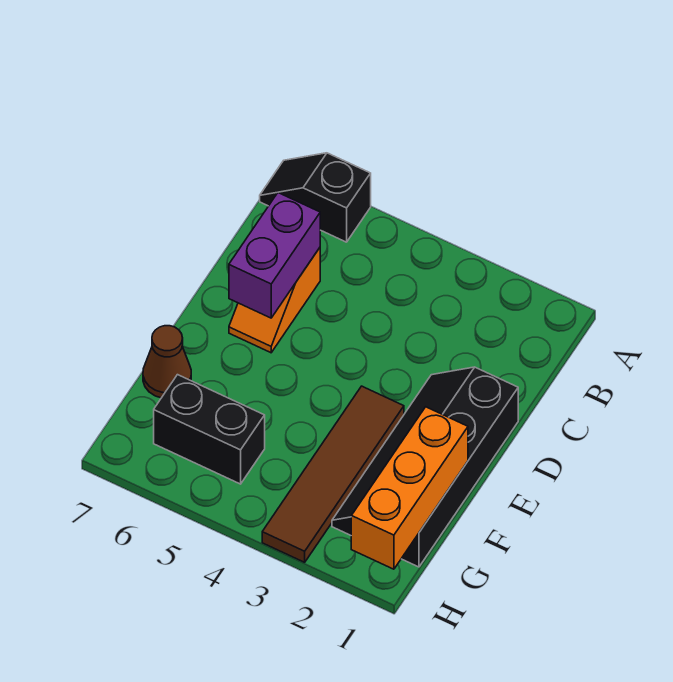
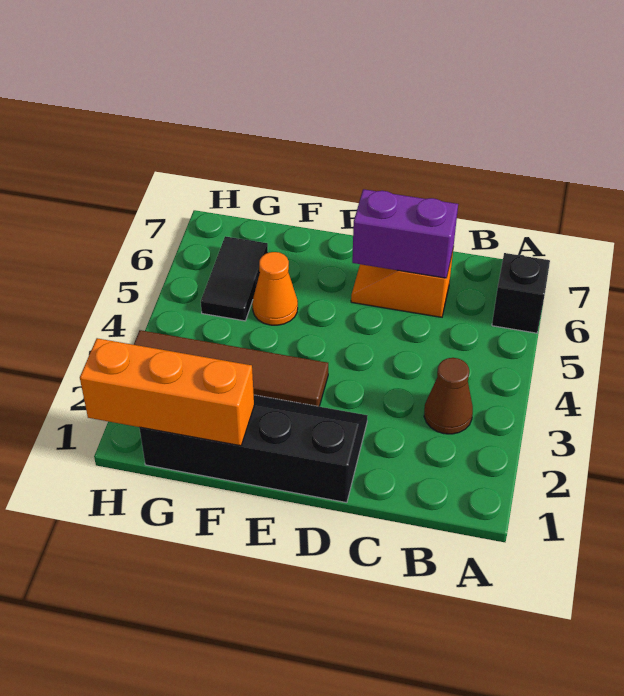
none -> orange 1x1 cone [252,252,298,325]
brown 1x1 cone [143,326,191,398] -> brown 1x1 cone moved to [424,358,473,434]
black 1x2 brick [154,375,265,484] -> black 1x2 tile [201,236,268,321]

